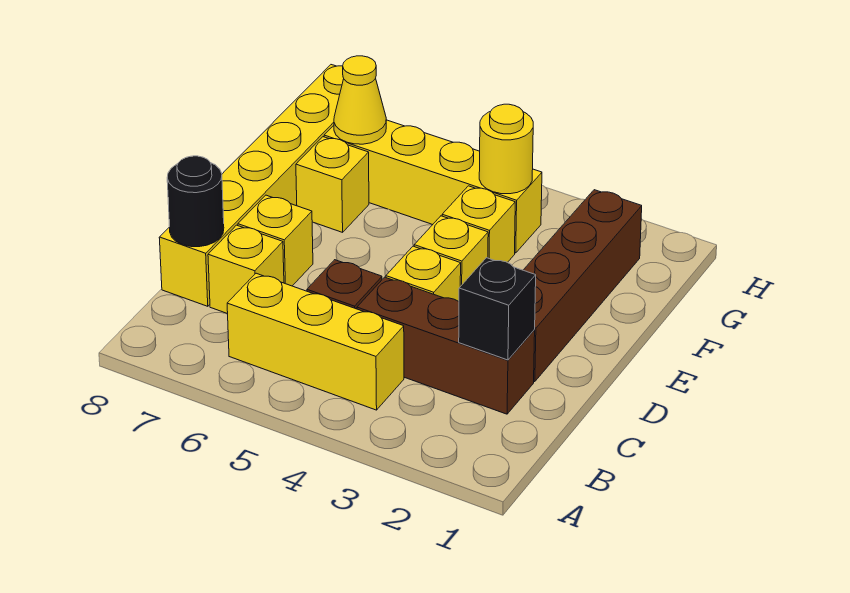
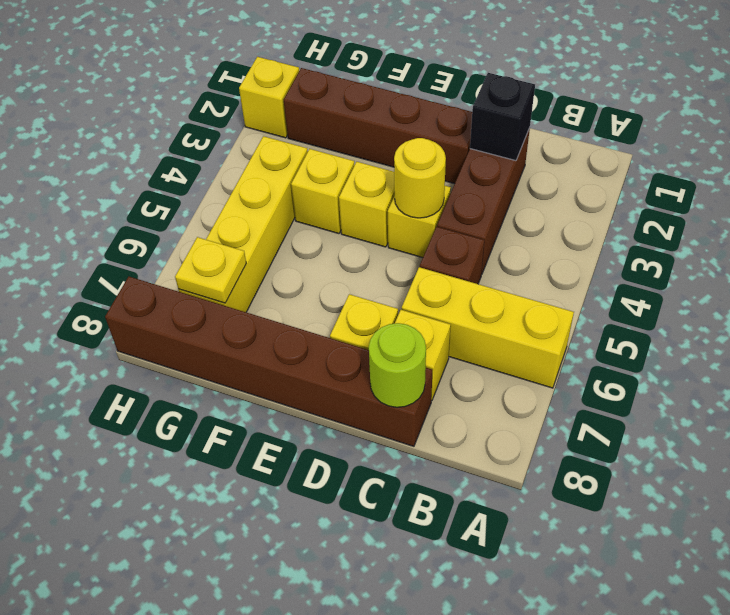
yellow 1x3 brick [227,273,404,410] -> yellow 1x3 brick turned to [402,267,574,388]
yellow 1x6 brick [159,65,344,306] -> brown 1x6 brick [105,277,432,446]
black 1x1 round brick [167,156,224,247] -> lime 1x1 round brick [369,323,426,407]
yellow 1x1 brick [296,137,369,232] -> yellow 1x1 brick moved to [239,57,299,138]
yellow 1x1 round brick [479,104,533,194] -> yellow 1x1 round brick moved to [394,138,446,218]
yellow 1x1 cone [334,56,386,144] -> yellow 1x1 plate [175,237,246,303]

